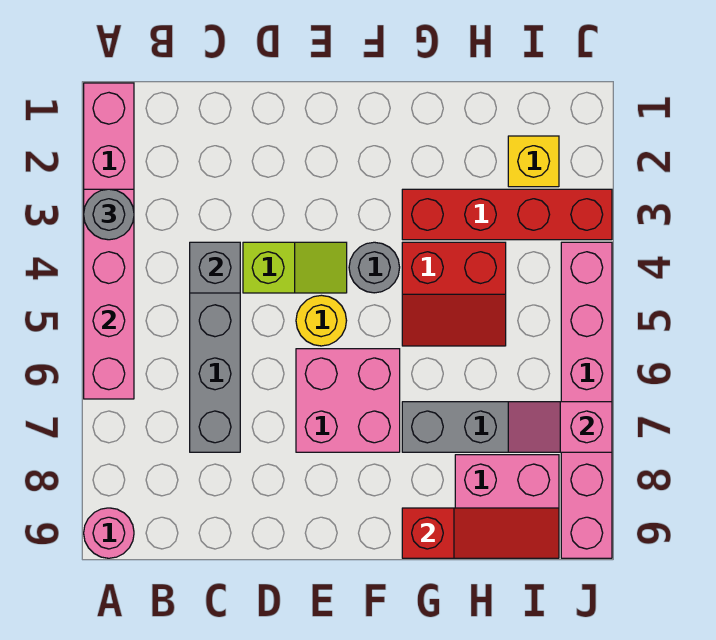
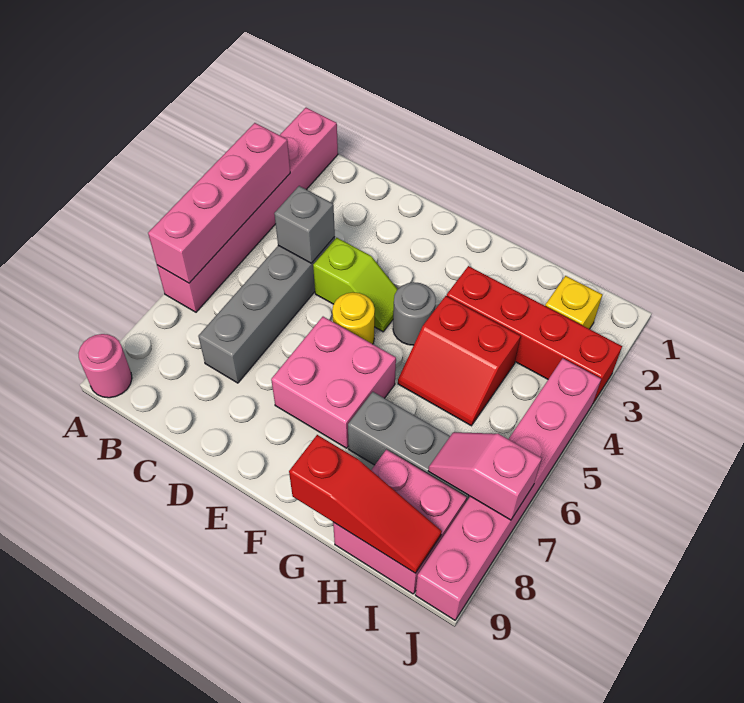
grey 1x1 round brick [84,189,134,240] -> none

